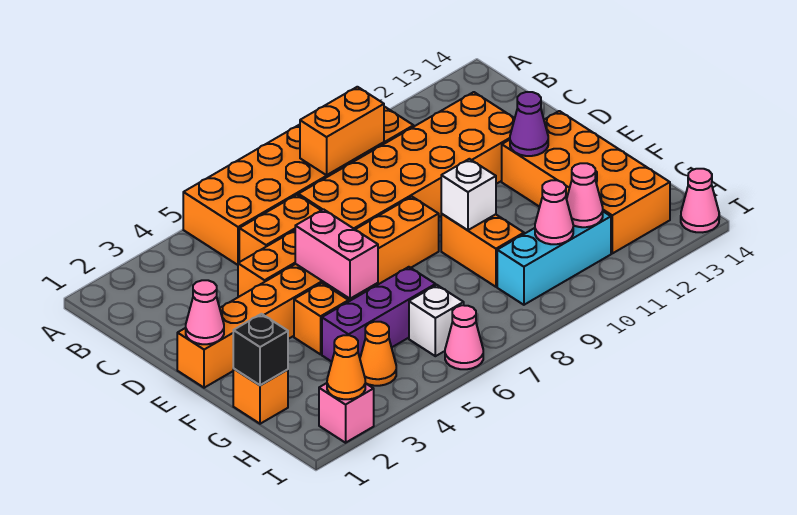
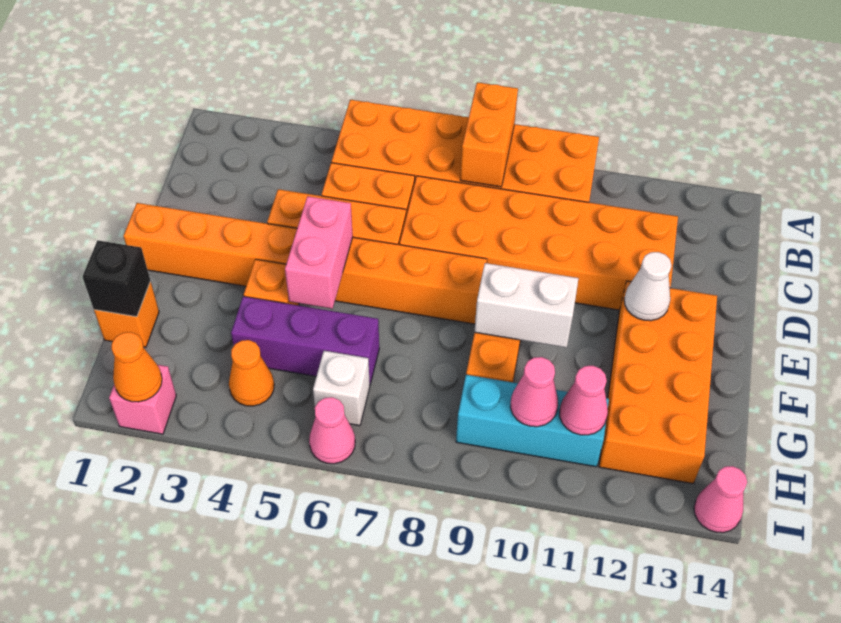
orange 1x2 brick [300,87,384,175] -> orange 1x2 brick turned to [460,82,518,187]
pink 1x1 cone [186,280,224,344] -> none
purple 1x1 cone [510,92,548,156] -> white 1x1 cone [624,252,672,321]
white 1x1 brick [441,159,496,230] -> white 1x2 brick [475,263,579,348]

